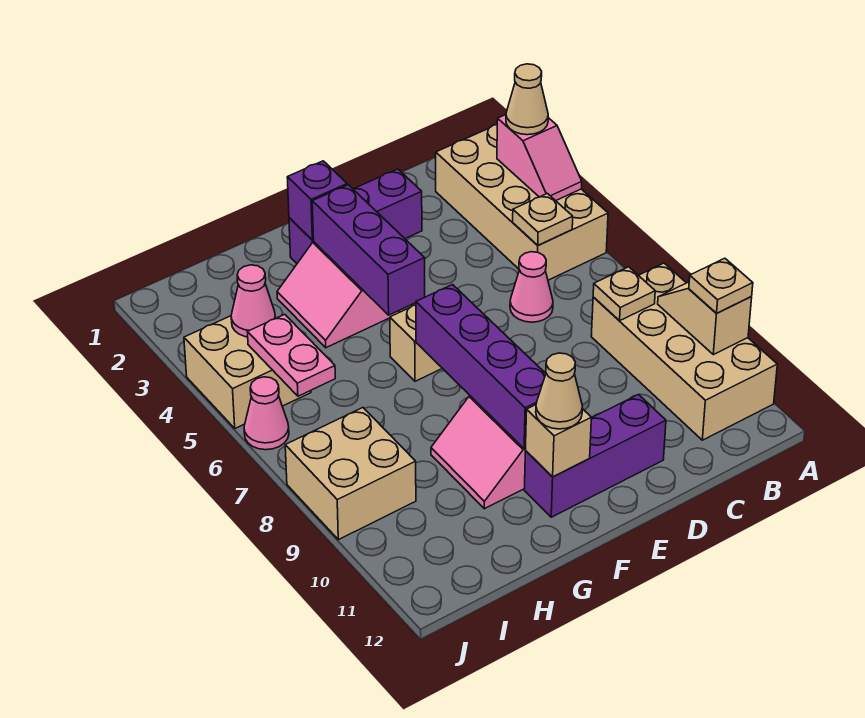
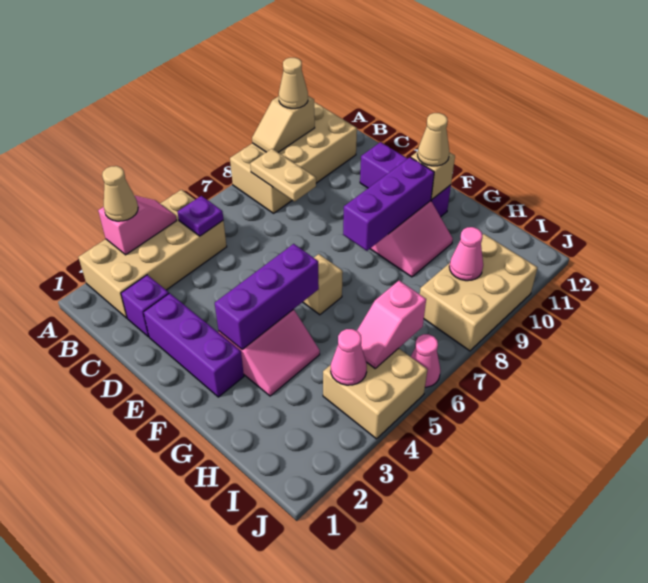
tan 1x1 plate [689,258,753,313] -> tan 1x1 cone [279,58,308,109]
tan 1x1 plate [513,193,573,245] -> purple 1x1 plate [177,196,223,236]
tan 1x1 plate [593,267,655,321] -> tan 1x2 plate [250,149,316,202]
pink 1x1 cone [510,252,553,322] -> pink 1x1 cone moved to [449,227,483,281]
purple 1x1 brick [287,161,347,240] -> purple 1x1 brick moved to [121,275,169,337]
purple 1x4 brick [416,285,546,449] -> purple 1x3 brick [343,157,434,251]
pink 1x2 plate [248,314,335,396] -> pink 1x2 slope [357,281,426,368]
tan 2x2 brick [285,408,416,540] -> tan 2x3 brick [420,234,538,351]

